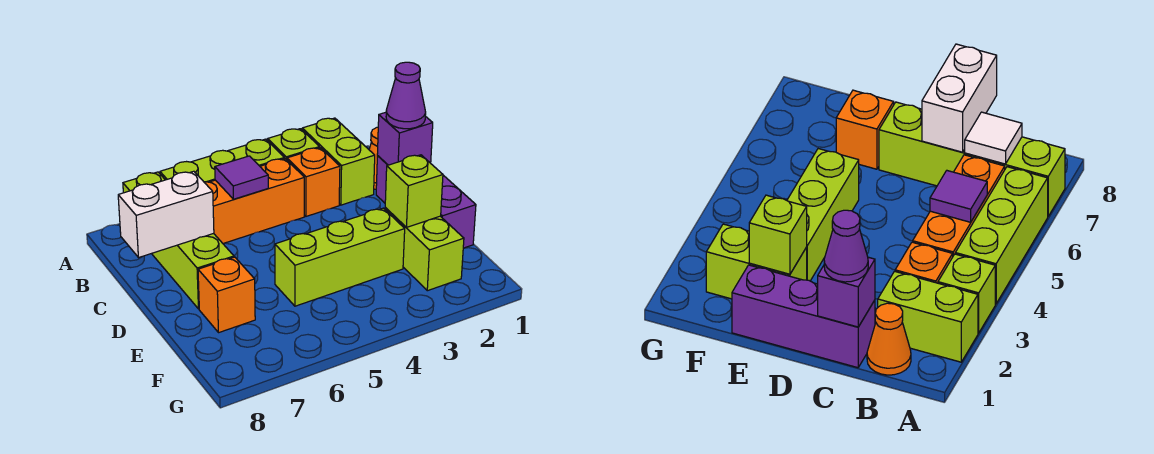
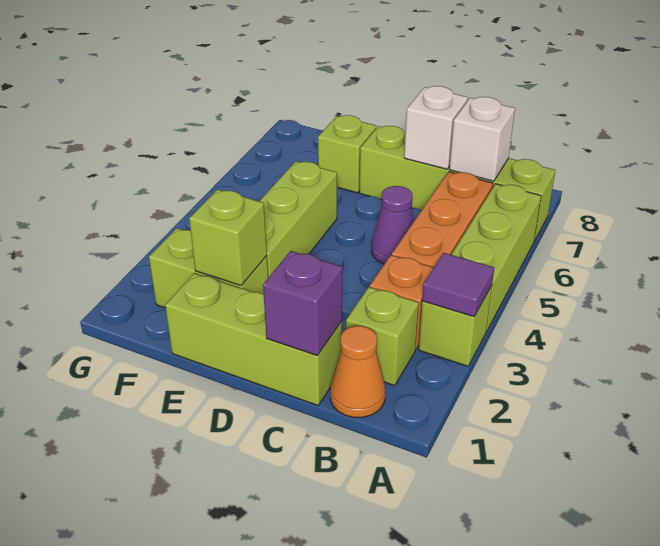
lime 1x2 brick [302,118,375,205] -> lime 1x1 brick [346,287,419,386]
purple 1x1 tile [215,156,268,199] -> purple 1x1 tile moved to [422,253,494,317]
white 1x1 tile [965,112,1022,164] -> white 1x1 brick [449,97,515,181]
purple 1x3 brick [376,156,476,248] -> lime 1x3 brick [165,273,342,405]
purple 1x1 cone [386,62,426,129] -> purple 1x1 cone moved to [371,186,414,264]
white 1x2 brick [118,171,214,258] -> white 1x1 brick [404,86,468,169]
orange 1x1 brick [198,257,255,333] -> lime 1x1 brick [318,115,376,193]

